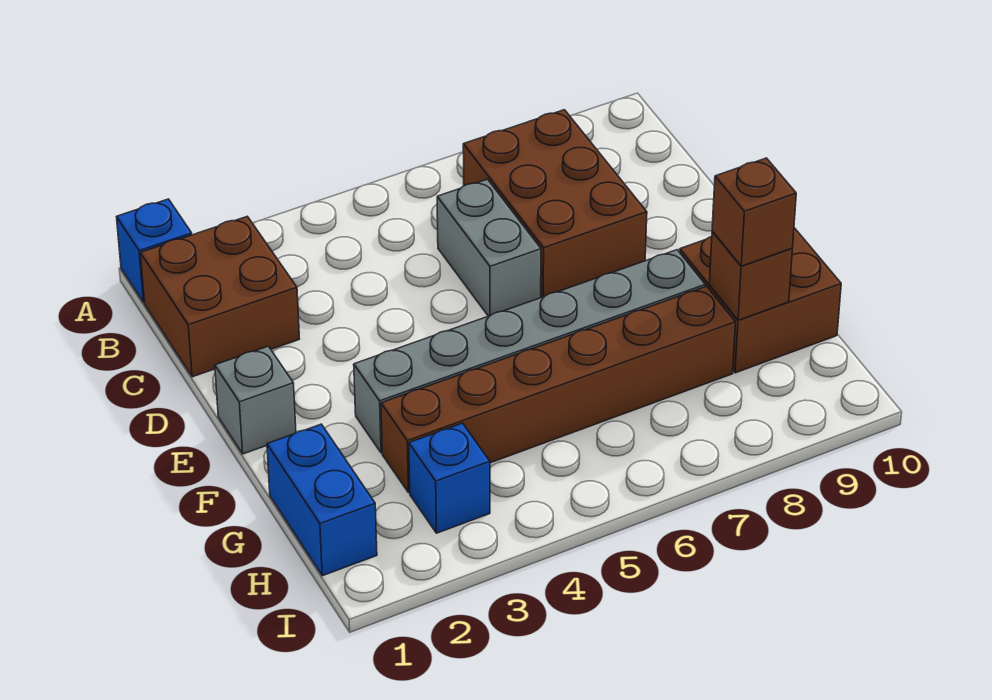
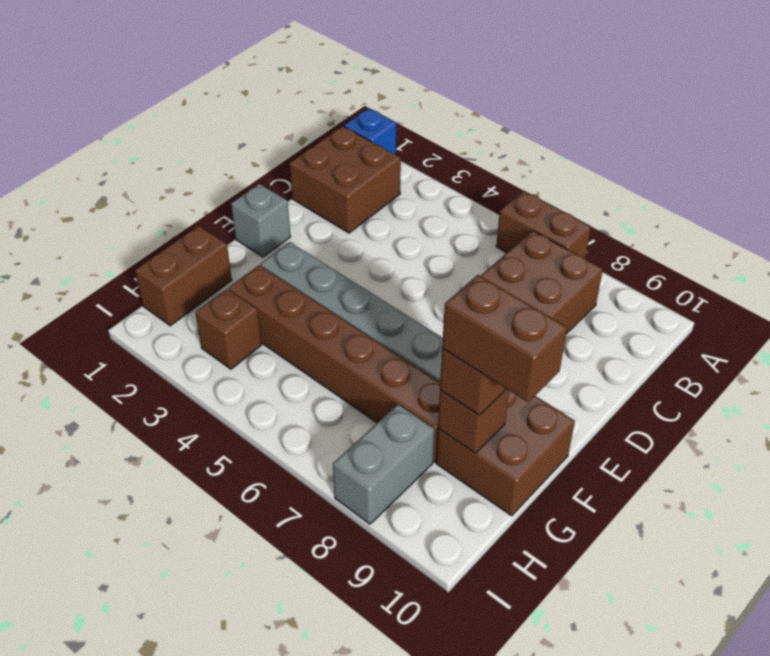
none -> brown 1x2 brick [496,191,591,258]
grey 1x2 brick [437,179,541,316] -> grey 1x2 brick moved to [333,404,434,524]
blue 1x2 brick [267,424,377,576] -> brown 1x2 brick [135,226,232,326]
none -> brown 1x2 brick [442,275,567,402]
blue 1x1 brick [409,423,490,533] -> brown 1x1 brick [195,289,261,369]

